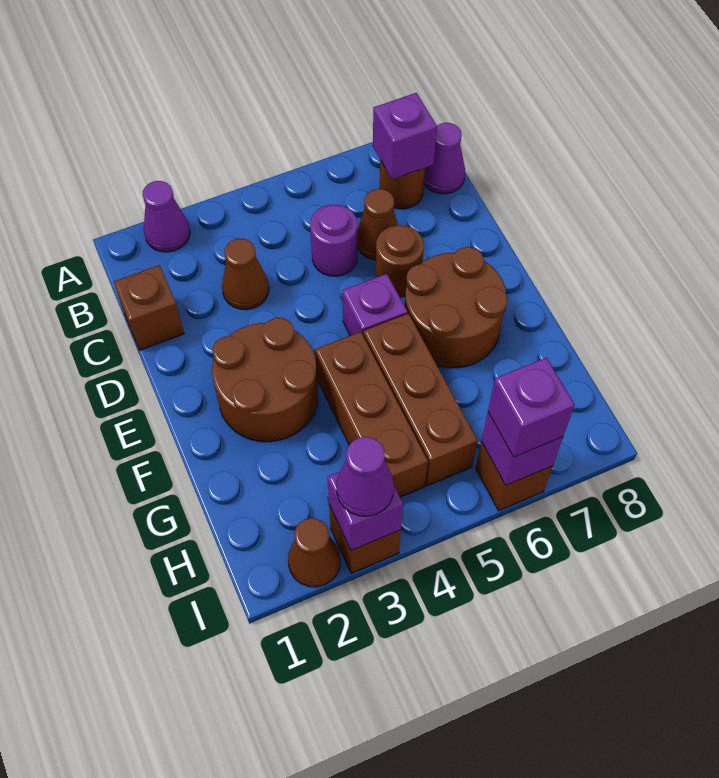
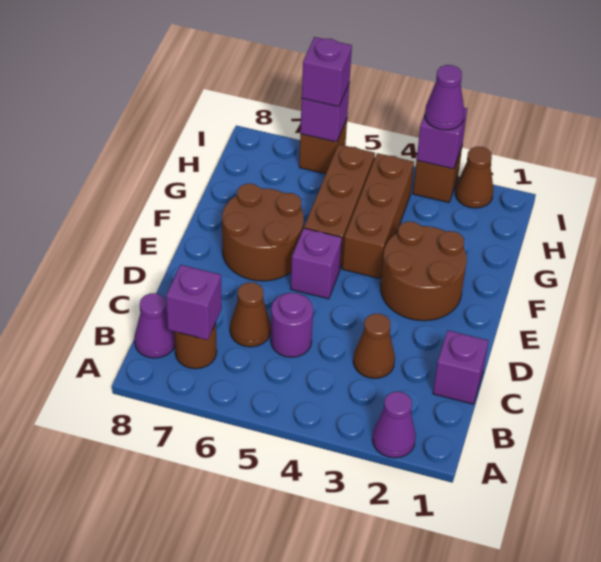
brown 1x1 brick [114,265,184,350] -> purple 1x1 brick [433,330,488,404]
brown 1x1 round brick [375,225,424,297] -> none

